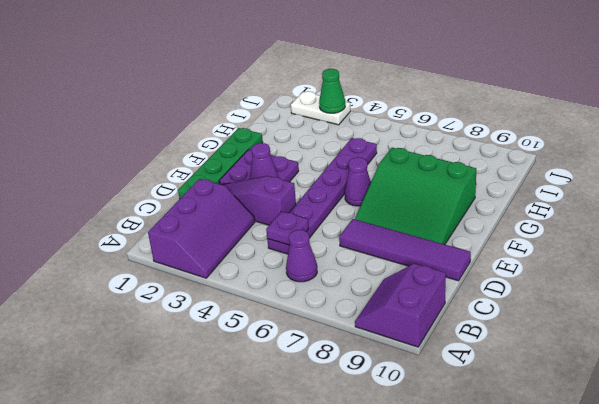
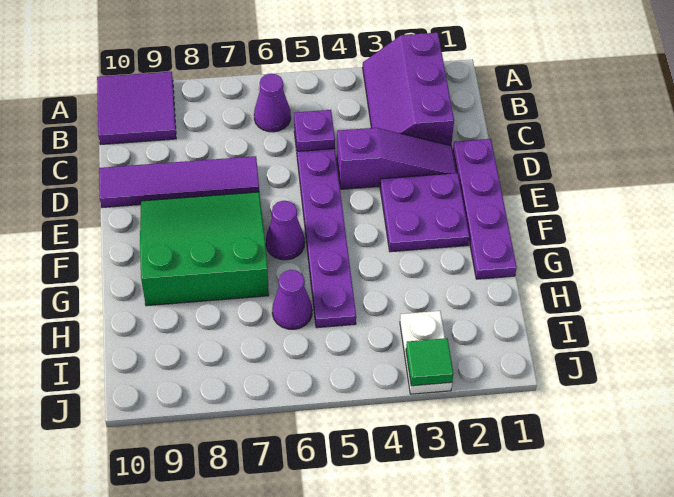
purple 2x2 slope [355,264,446,347] -> purple 2x2 tile [97,72,176,145]
green 1x4 plate [178,128,263,199] -> purple 1x4 plate [453,139,517,279]
purple 1x1 cone [250,143,278,179] -> purple 1x1 cone moved to [272,270,312,329]
white 1x2 plate [291,91,350,125] -> white 1x2 plate turned to [400,311,452,394]
green 1x1 cone [319,69,345,113] -> green 1x1 tile [406,338,453,386]

